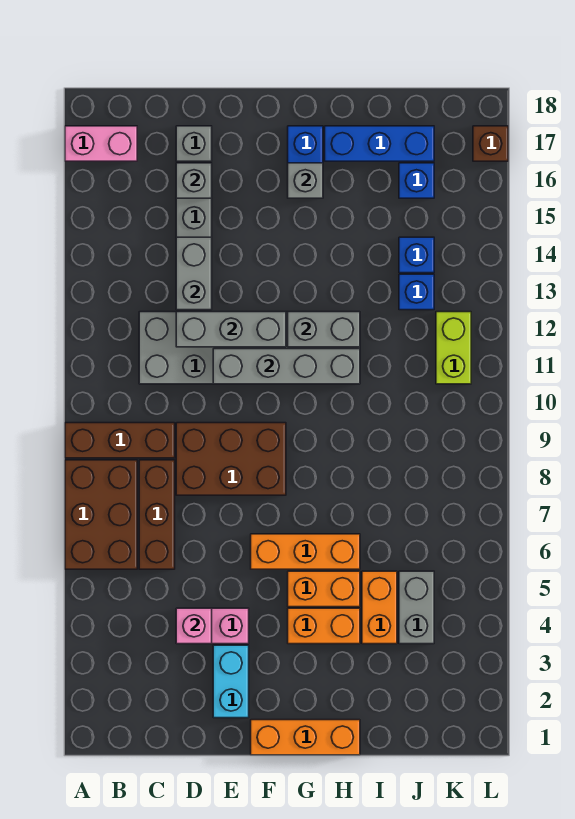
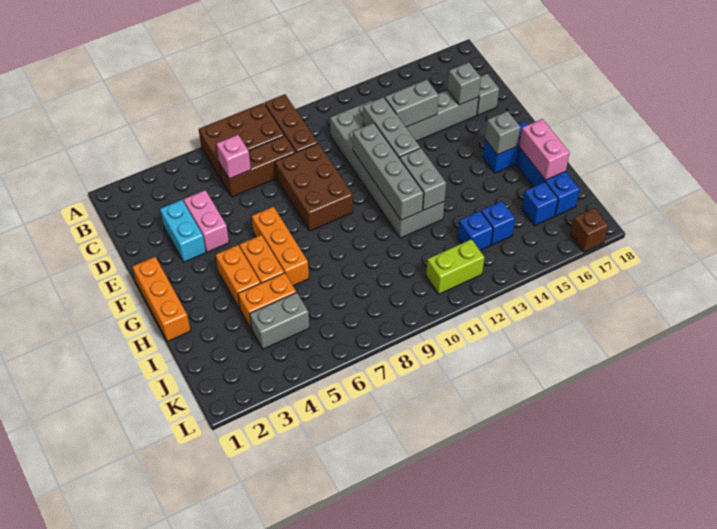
pink 1x2 brick [65,126,137,161] -> pink 1x2 brick moved to [519,119,570,180]
pink 1x1 brick [176,608,212,644] -> pink 1x1 brick moved to [216,135,251,179]
cyan 1x2 brick [213,645,249,718] -> cyan 1x2 brick turned to [160,200,206,262]

